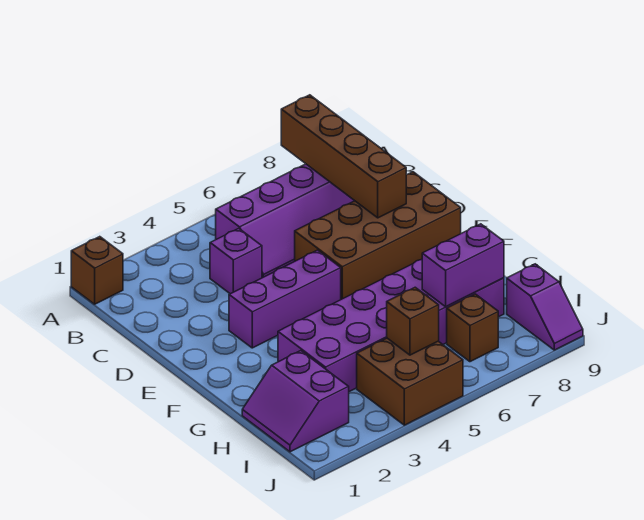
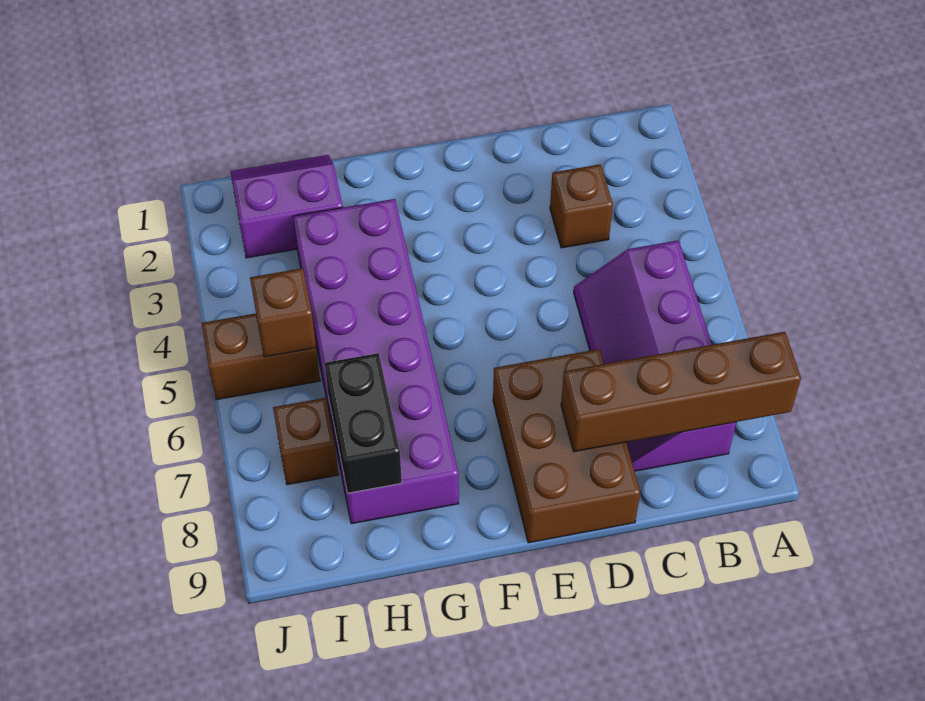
brown 1x1 brick [71,237,123,304] -> brown 1x1 brick moved to [550,164,613,248]
purple 1x1 brick [210,228,262,294] -> none
brown 2x4 brick [295,172,461,299] -> brown 2x3 brick [493,349,640,543]
purple 1x3 brick [229,250,341,348] -> none
purple 1x2 brick [422,224,504,307] -> black 1x2 brick [325,353,402,493]
brown 2x2 brick [357,338,463,425] -> brown 1x2 brick [202,313,320,400]
purple 1x2 slope [507,264,583,350] -> none

